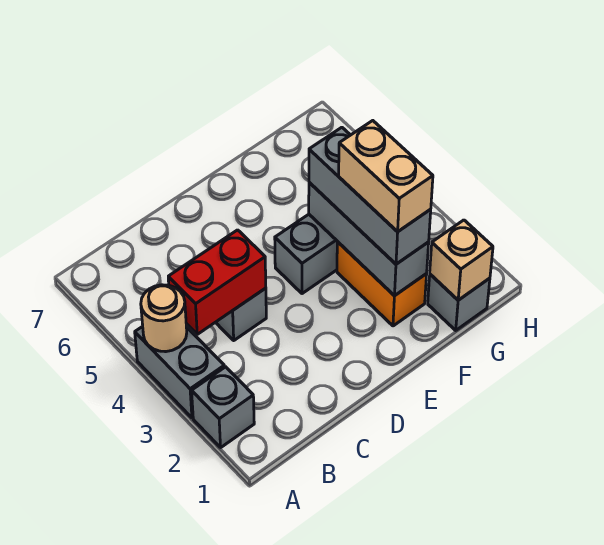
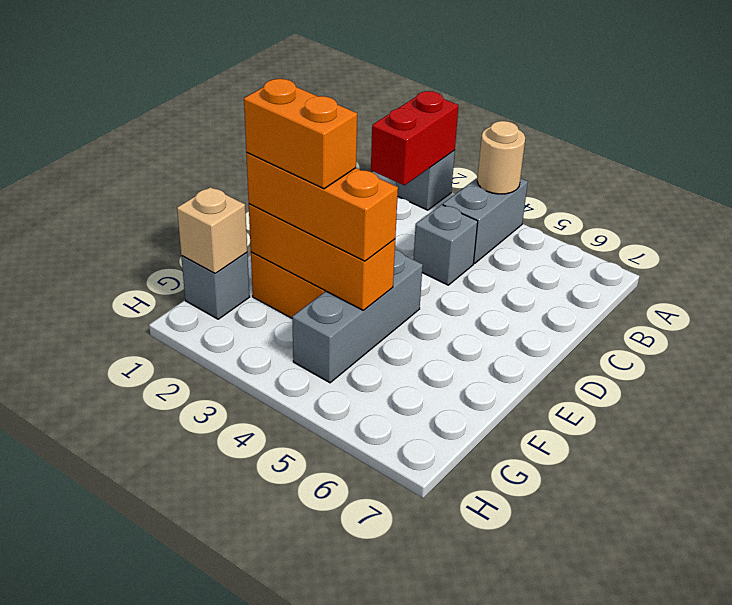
grey 1x2 brick [135,326,224,418] -> grey 1x2 brick turned to [443,178,528,264]
red 1x2 brick [168,230,266,334] -> red 1x2 brick moved to [371,91,459,185]
grey 1x3 brick [309,182,429,296] -> orange 1x3 brick [249,204,395,310]
grey 1x3 brick [309,127,431,264] -> orange 1x3 brick [246,153,398,261]
tan 1x2 brick [339,121,433,232] -> orange 1x2 brick [244,79,357,189]

